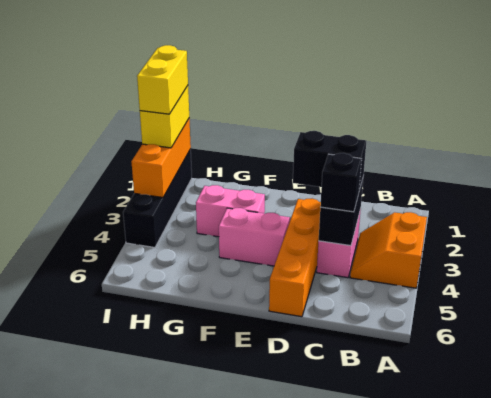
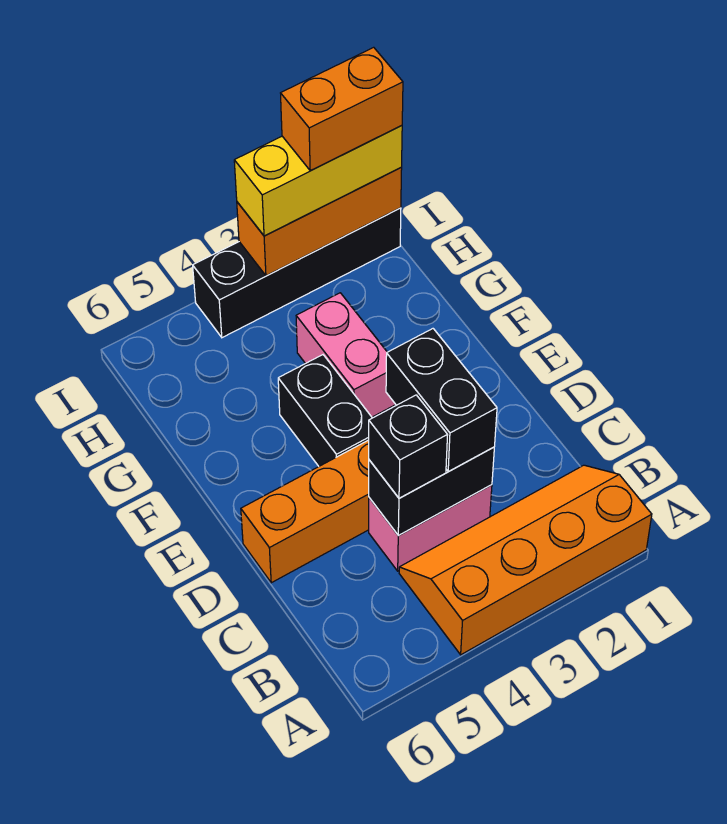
orange 2x2 slope [350,212,427,288] -> orange 2x4 slope [399,465,652,655]
pink 1x2 brick [219,208,290,266] -> black 1x2 brick [278,355,372,466]
yellow 1x2 brick [140,86,189,148] -> yellow 1x3 brick [234,126,402,236]
yellow 1x2 brick [137,45,188,114] -> orange 1x2 brick [281,47,403,170]

